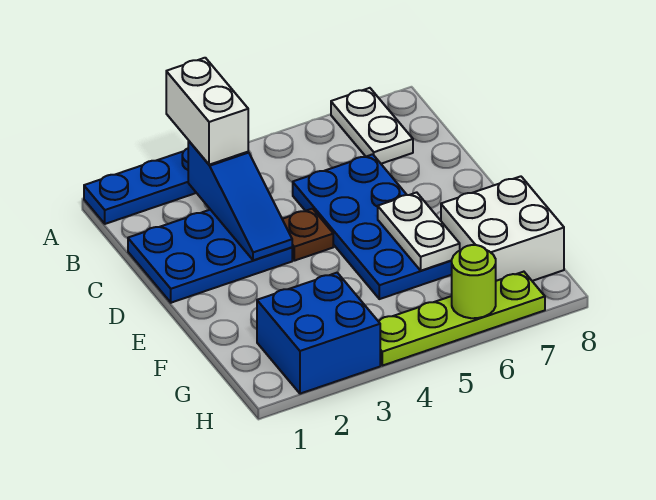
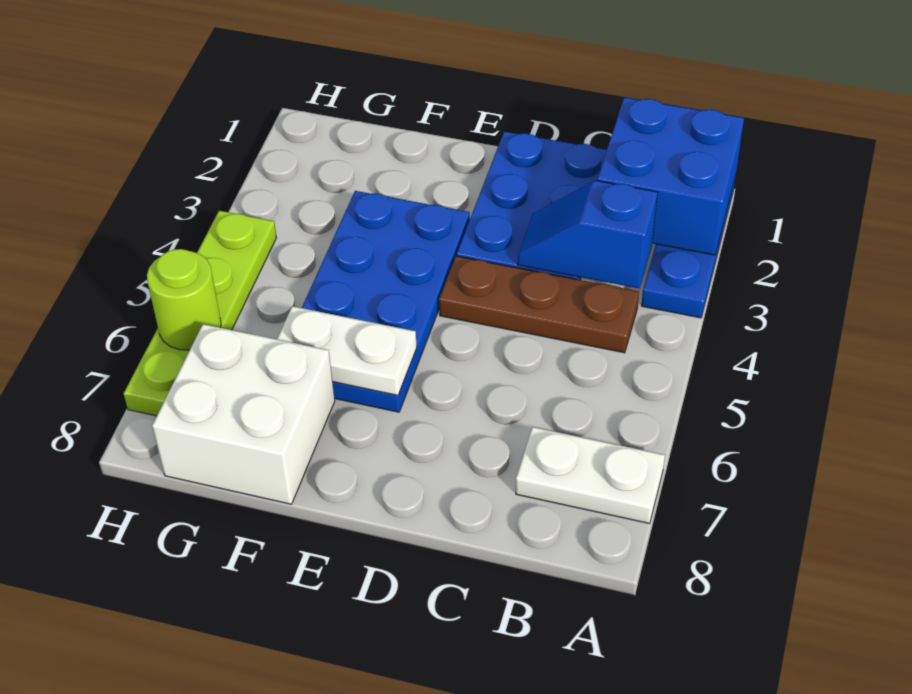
white 1x2 brick [166,58,248,165] -> none
blue 1x3 slope [188,141,292,260] -> blue 1x2 slope [518,181,657,288]
blue 2x4 plate [293,154,452,299] -> blue 2x4 plate turned to [302,191,470,412]
brown 1x1 plate [282,209,333,261] -> brown 1x3 plate [439,256,639,353]
blue 2x2 brick [257,273,380,394] -> blue 2x2 brick moved to [597,97,744,255]

